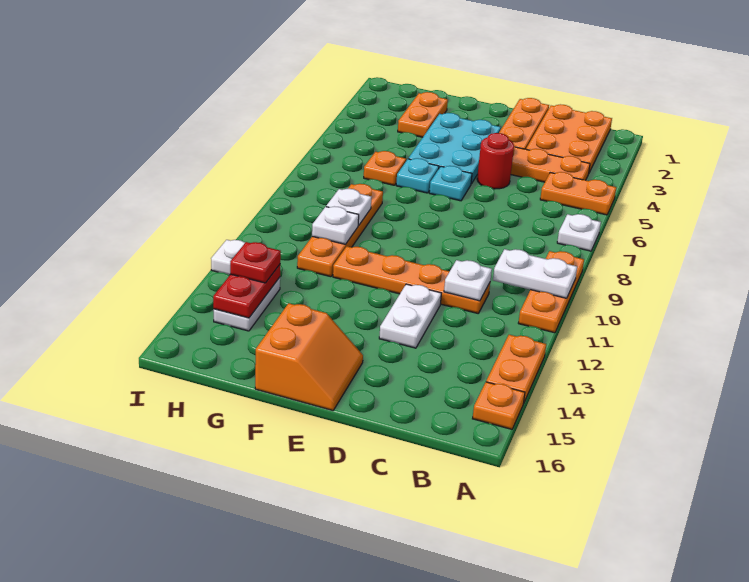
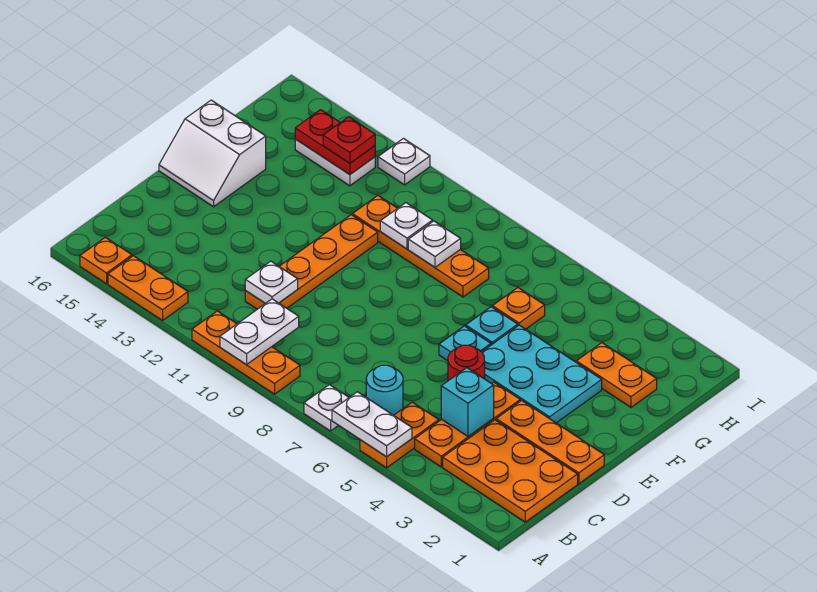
none -> cyan 1x1 round brick [366,365,403,415]
none -> cyan 1x1 brick [441,368,494,437]
white 1x2 plate [379,284,441,348] -> white 1x2 plate moved to [332,392,412,457]
orange 2x2 slope [255,303,363,411] -> white 2x2 slope [159,100,266,207]

